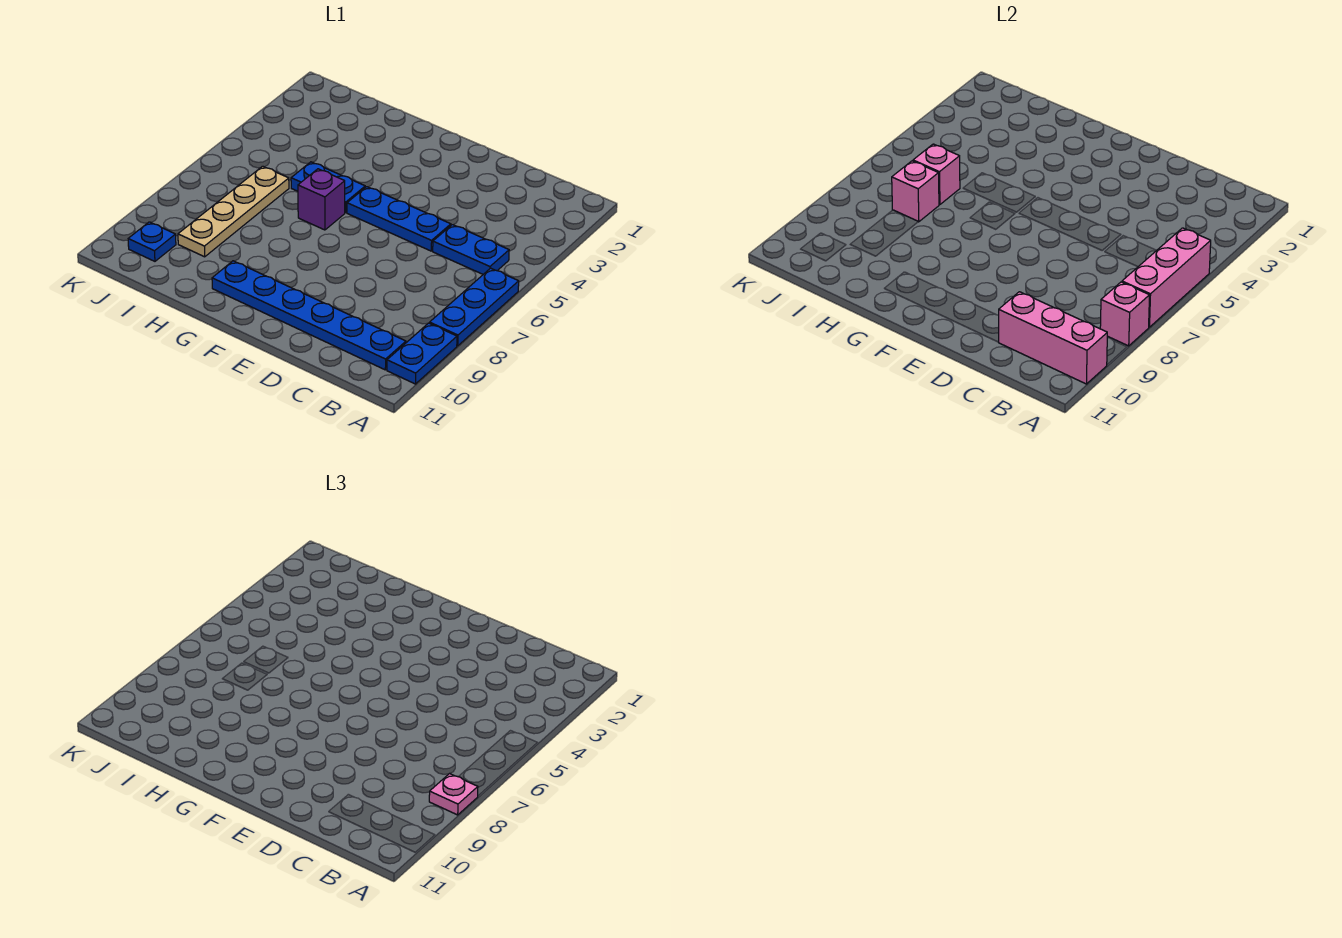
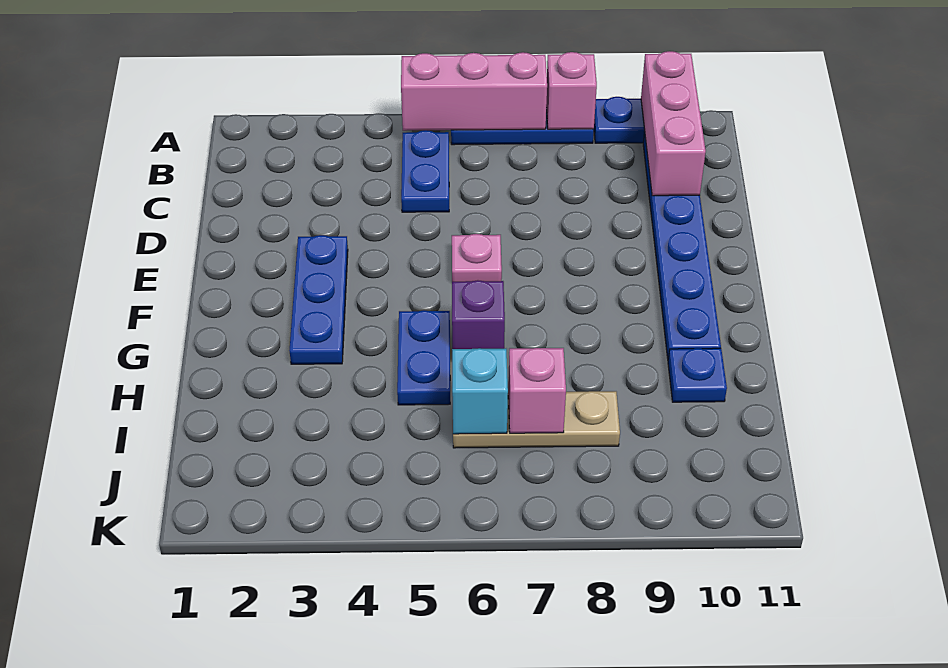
pink 1x1 plate [429,774,478,815] -> pink 1x1 plate moved to [452,234,502,282]
blue 1x3 plate [347,187,451,251] -> blue 1x3 plate moved to [289,235,348,364]
tan 1x4 plate [178,166,289,257] -> tan 1x3 plate [453,391,620,448]
pink 1x1 brick [913,144,960,205] -> cyan 1x1 brick [452,348,508,434]
blue 1x1 plate [128,222,176,261] -> blue 1x1 plate moved to [668,348,727,402]

